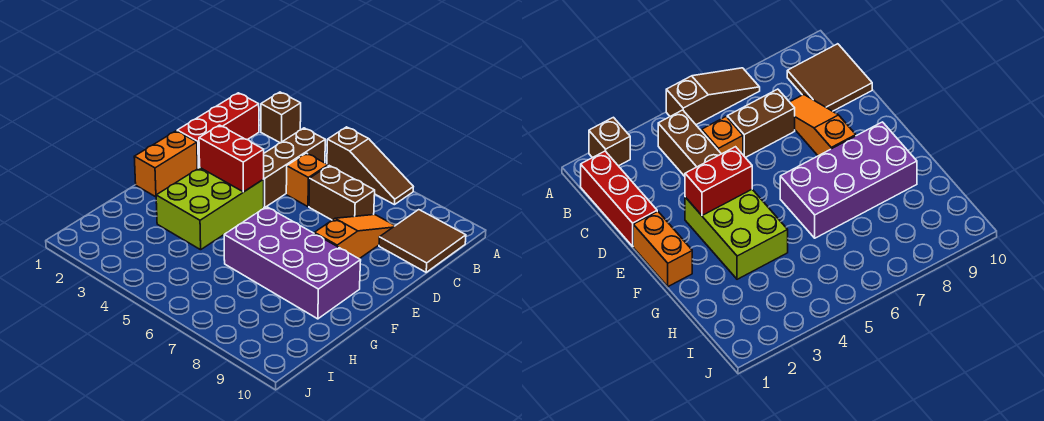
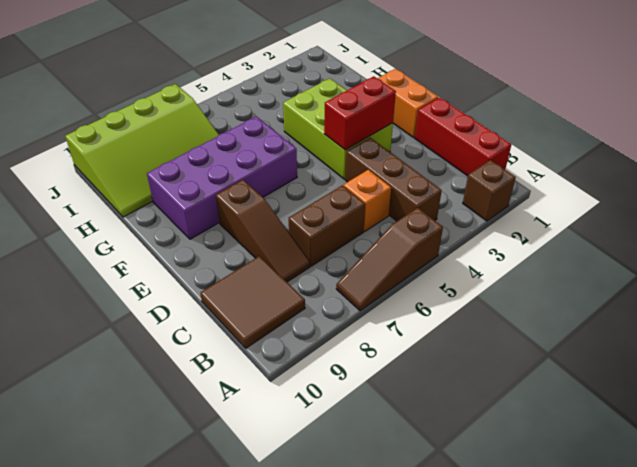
orange 1x3 slope [314,215,395,259] -> brown 1x3 slope [216,180,310,282]
none -> lime 3x4 slope [65,84,219,217]

